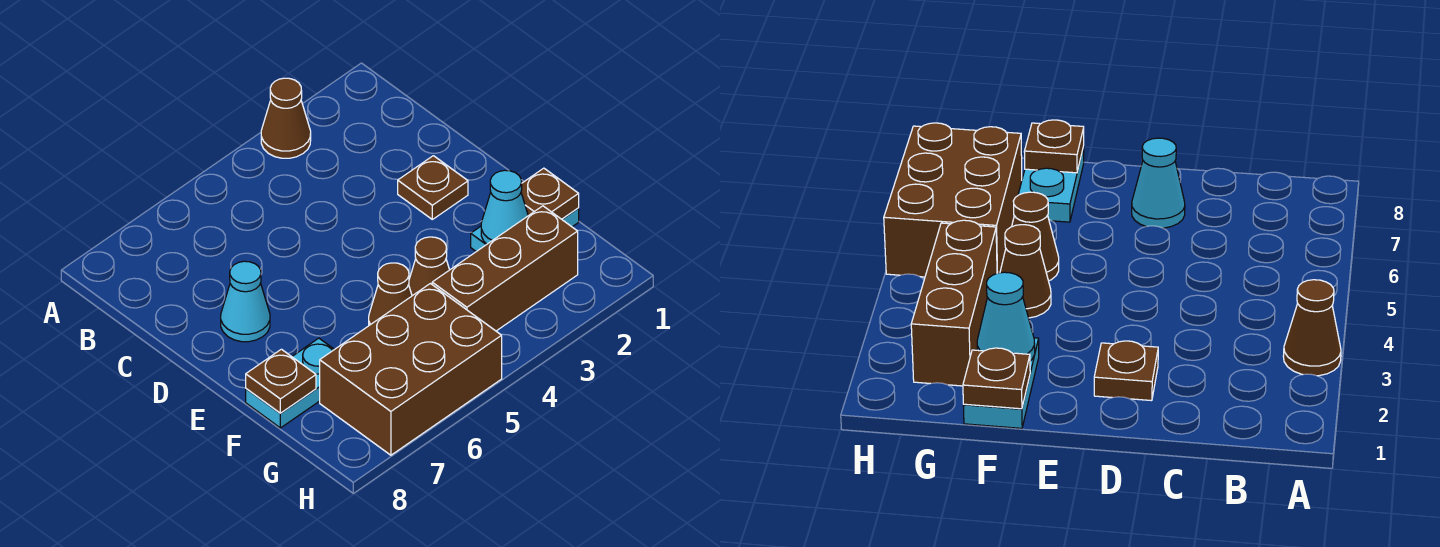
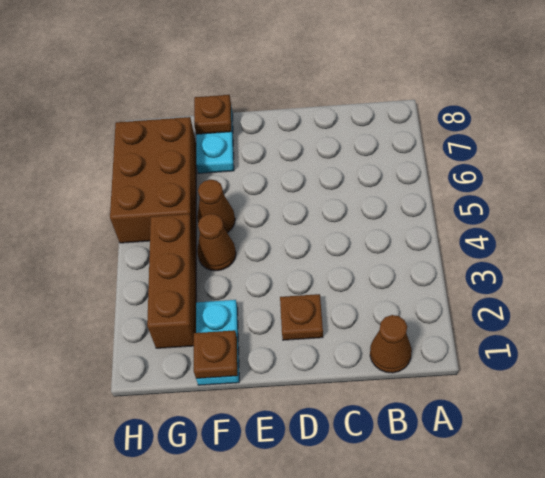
brown 1x1 cone [261,78,311,158] -> brown 1x1 cone moved to [370,315,412,373]
cyan 1x1 cone [221,261,270,342] -> none
cyan 1x1 cone [481,170,528,244] -> none

